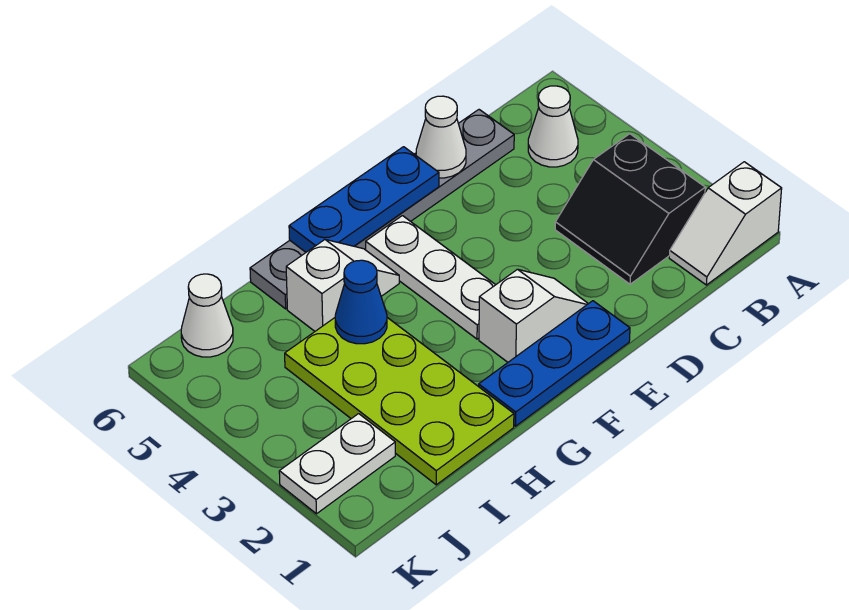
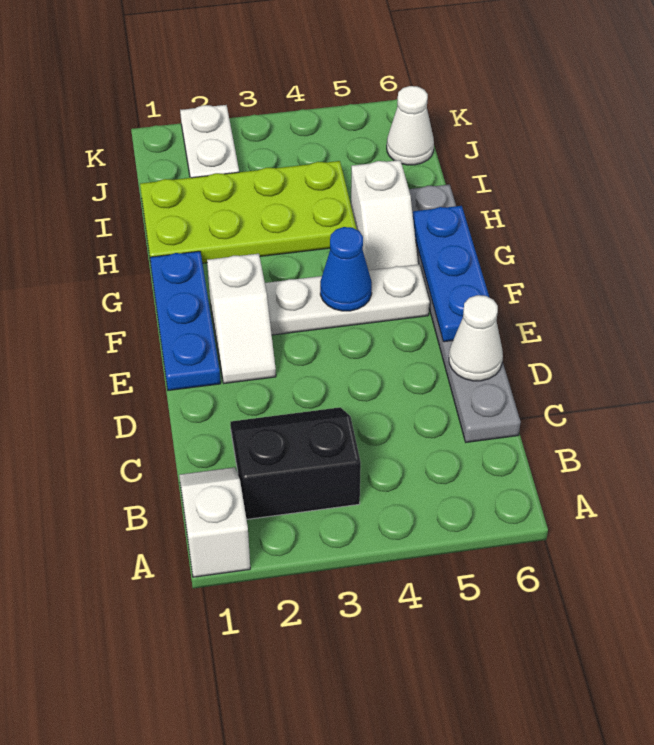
white 1x1 cone [528,86,578,167] -> none
blue 1x1 cone [335,260,387,344] -> blue 1x1 cone moved to [320,227,372,311]

